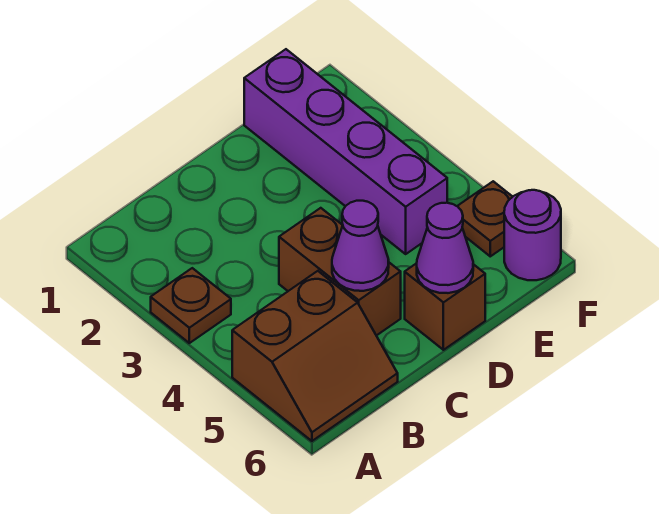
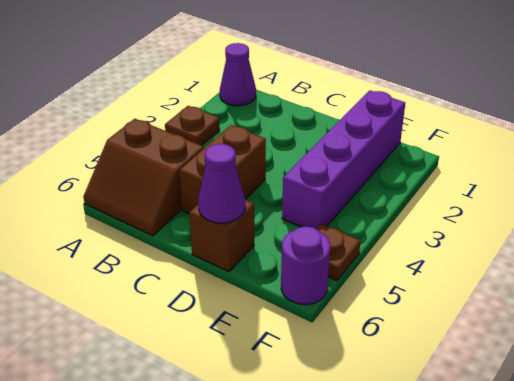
purple 1x1 cone [332,201,389,291] -> purple 1x1 cone moved to [220,43,256,106]

